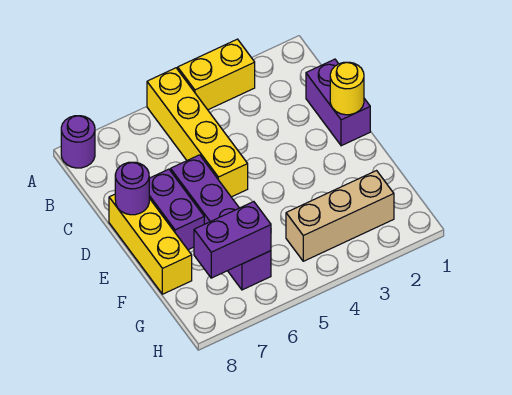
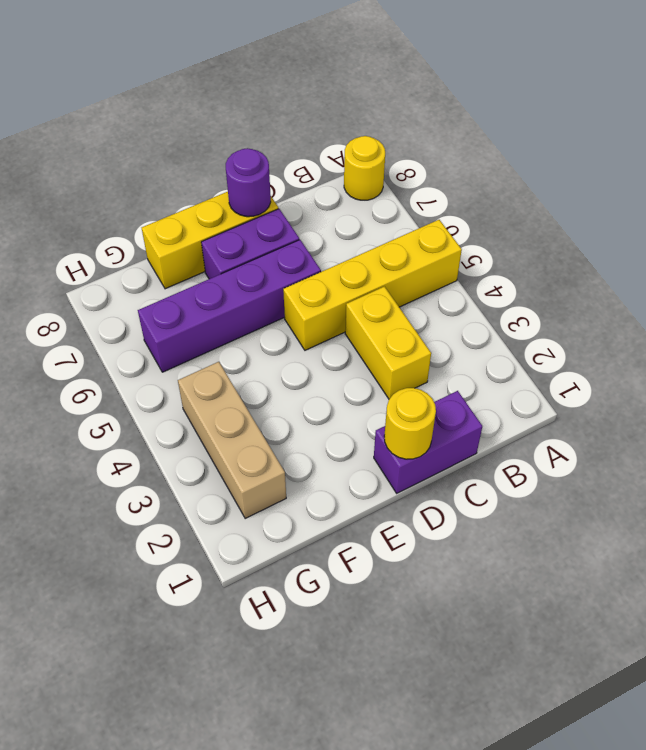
yellow 1x2 brick [178,39,255,110] -> yellow 1x2 brick moved to [345,286,431,399]
purple 1x1 round brick [61,116,95,168] -> yellow 1x1 round brick [344,136,385,200]
purple 1x2 brick [194,202,271,278] -> none

